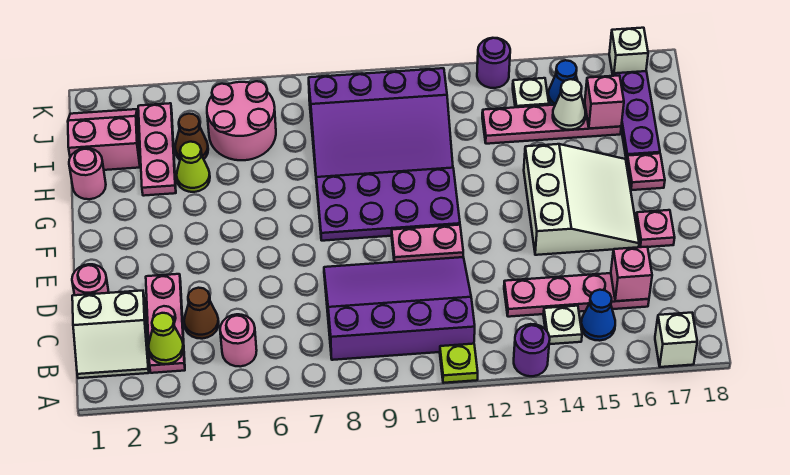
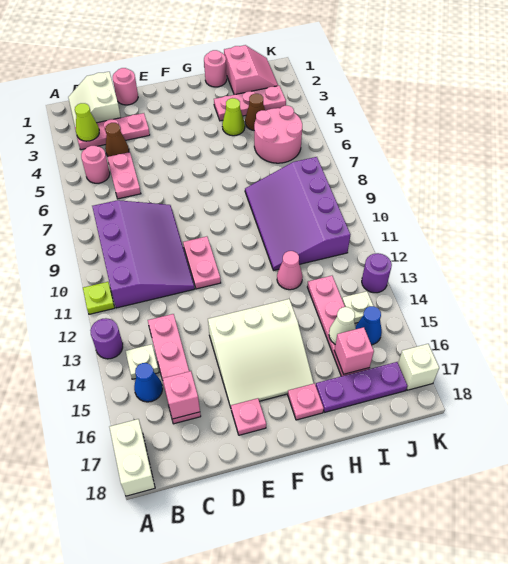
white 1x1 brick [655,313,697,367] -> white 1x2 brick [110,419,155,496]
none -> pink 1x2 plate [107,152,141,199]
purple 2x4 plate [316,168,460,241] -> none
none -> pink 1x1 cone [277,251,303,290]

